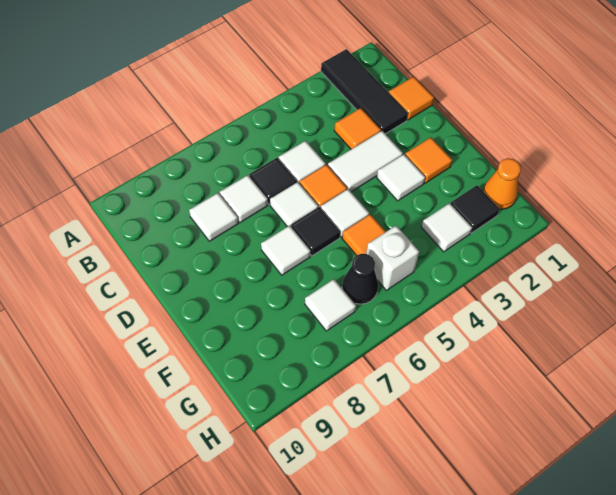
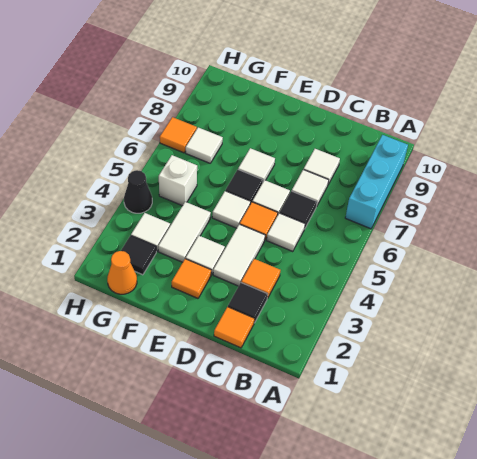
black 1x3 tile [321,49,408,134] -> black 1x1 tile [228,283,268,323]
none -> cyan 1x3 brick [345,135,408,229]
none -> white 1x2 tile [158,202,211,262]
orange 1x1 tile [342,214,386,255] -> orange 1x1 tile moved to [160,117,197,153]
black 1x1 cone [342,254,378,304] -> black 1x1 cone moved to [124,170,152,213]

